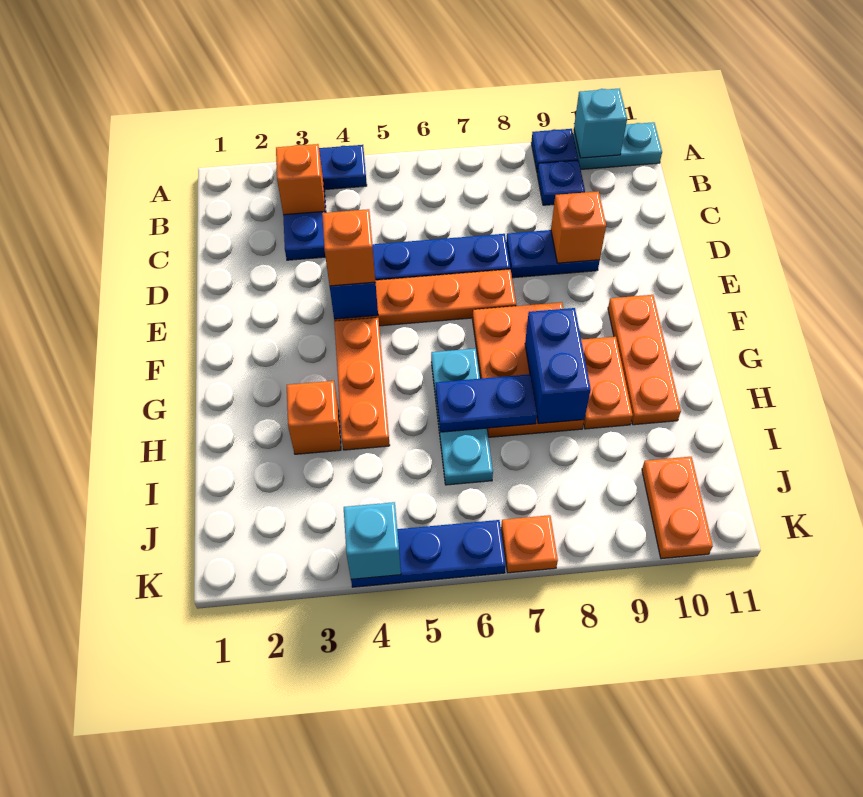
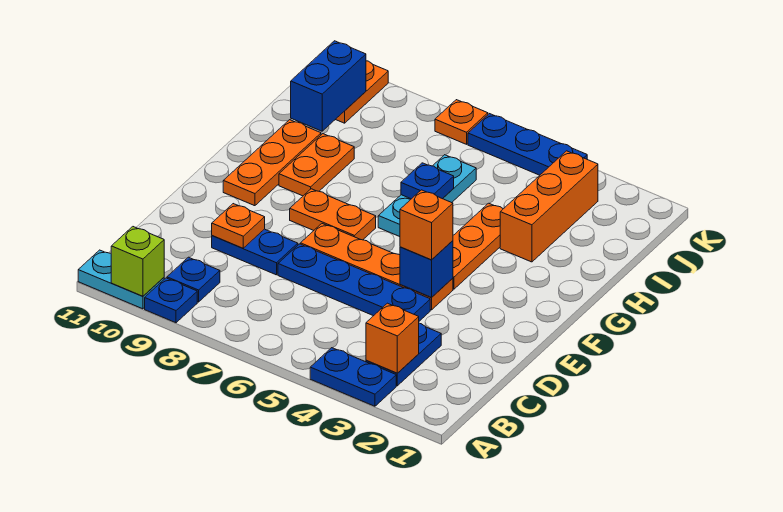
cyan 1x1 brick [574,88,627,158] -> lime 1x1 brick [111,227,164,296]
orange 1x1 brick [551,191,606,263] -> orange 1x1 plate [212,204,265,248]
orange 2x3 plate [472,302,584,437] -> orange 1x2 plate [290,189,376,240]
blue 1x2 brick [525,308,591,424] -> blue 1x2 brick moved to [291,41,366,131]
orange 1x1 brick [287,381,341,454] -> orange 1x3 brick [500,151,598,262]
blue 1x2 plate [436,374,537,432] -> blue 1x1 plate [401,163,454,199]
cyan 1x1 brick [344,502,401,579] -> none

